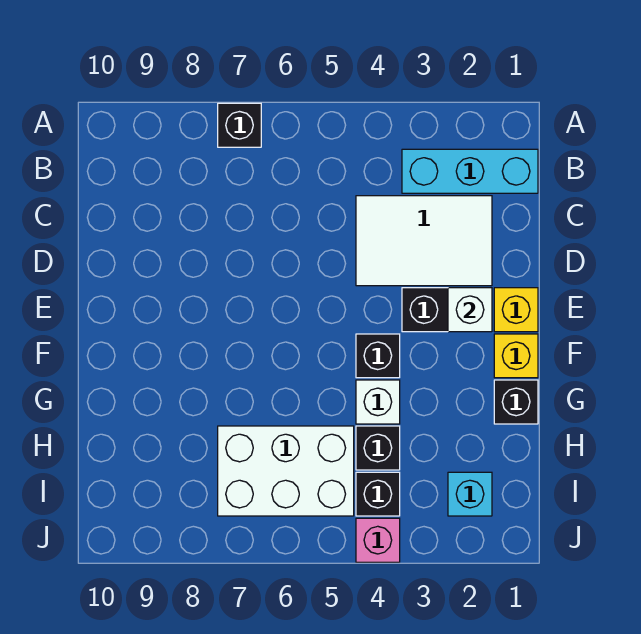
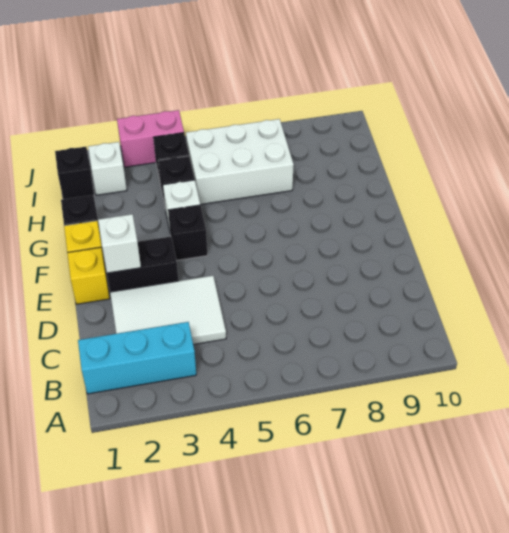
black 1x1 brick [218,103,261,147] -> black 1x1 brick moved to [55,147,94,199]
cyan 1x1 brick [448,472,492,516] -> white 1x1 brick [88,142,127,195]
pink 1x1 brick [356,518,400,562] -> pink 1x2 brick [117,110,184,167]

